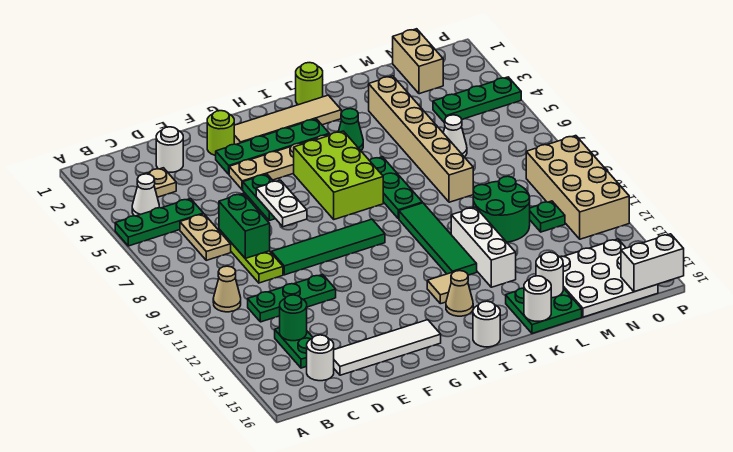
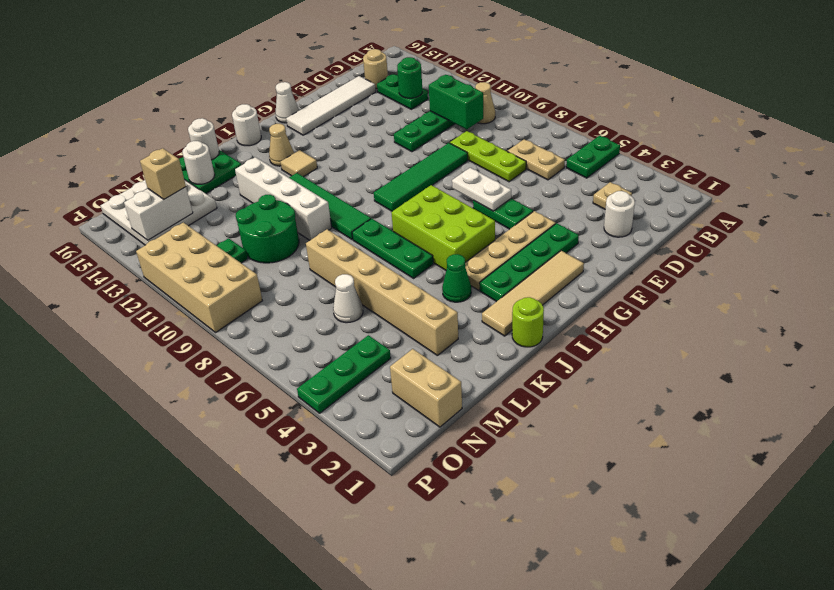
green 1x3 plate [115,199,203,246] -> green 1x2 plate [566,136,620,178]
white 1x1 cone [132,174,159,216] -> white 1x1 cone moved to [275,82,299,123]
white 1x1 round brick [307,335,334,381] -> tan 1x1 round brick [363,49,388,89]
green 1x2 brick [219,194,270,258] -> green 1x2 brick moved to [429,75,483,129]
lime 1x1 round brick [207,111,234,156] -> none
white 1x3 brick [451,207,516,287] -> white 1x4 brick [235,157,332,240]
none -> tan 1x1 brick [140,148,186,199]
white 1x2 brick [621,234,684,292] -> white 1x2 brick moved to [124,187,193,240]

